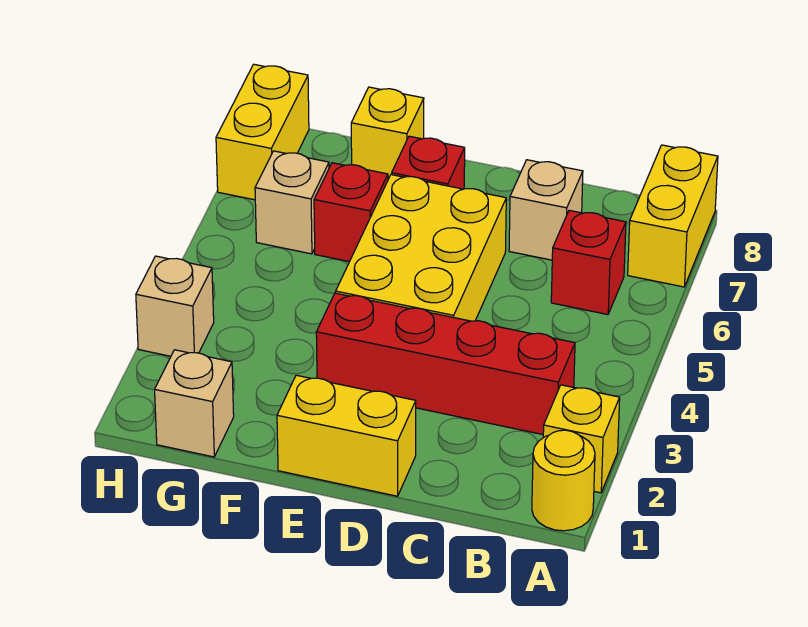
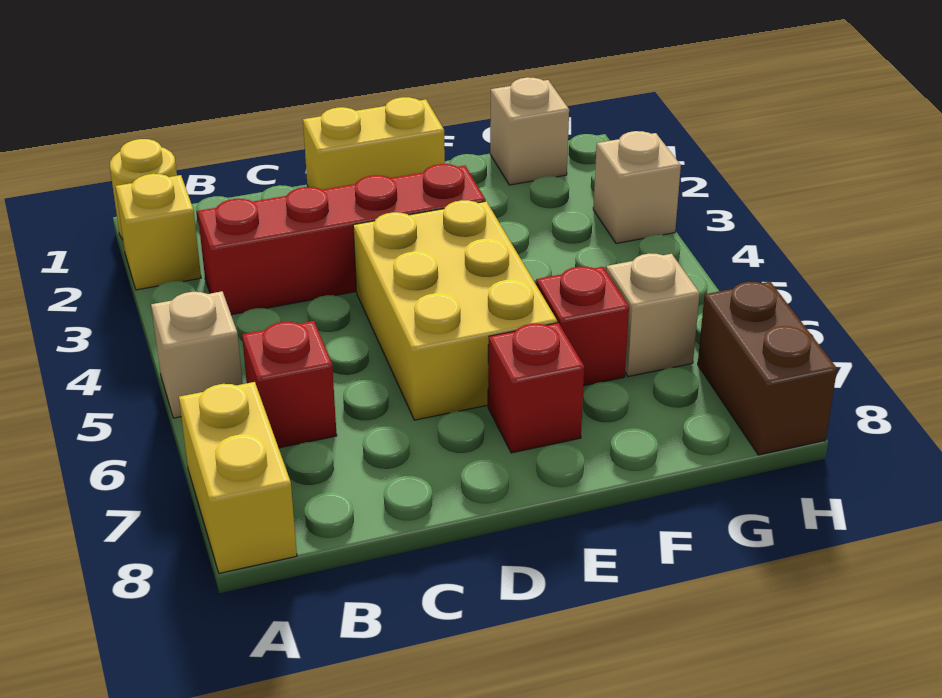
tan 1x1 brick [509,160,583,260] -> tan 1x1 brick moved to [151,291,243,418]
yellow 1x1 brick [351,87,424,179] -> none
yellow 1x2 brick [216,64,309,200] -> brown 1x2 brick [698,282,837,455]

